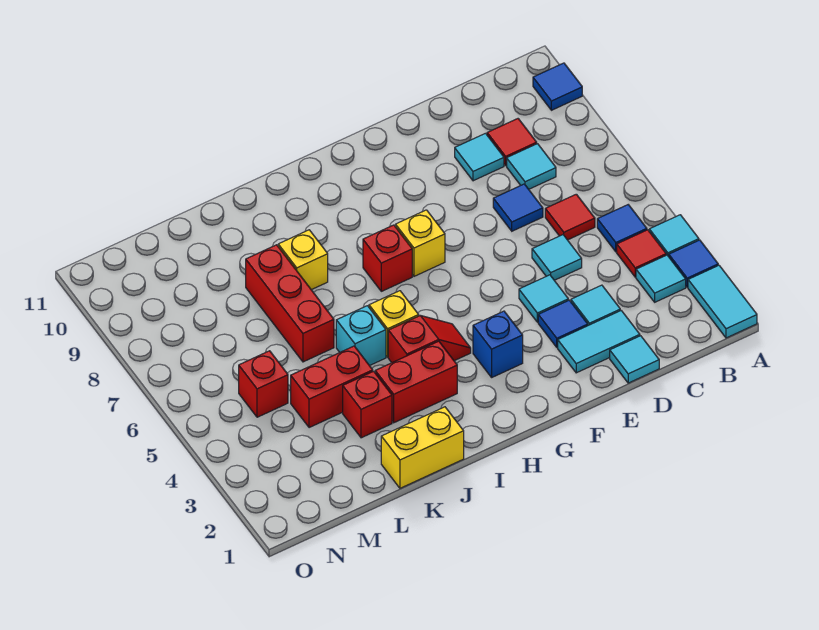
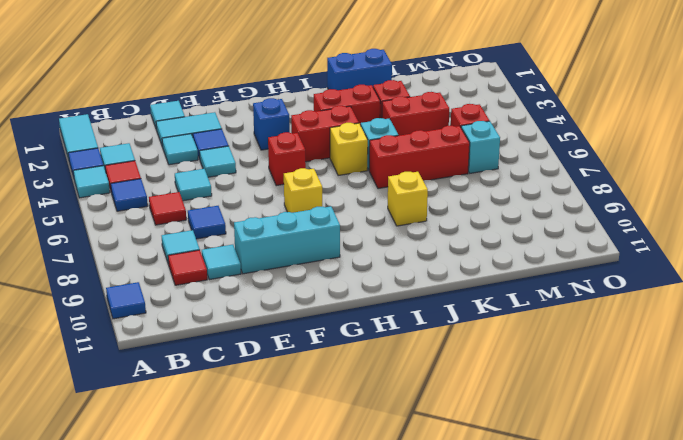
none -> cyan 1x3 brick [234,206,340,274]
red 1x2 slope [388,316,471,362] -> red 1x2 brick [291,106,359,162]
red 1x1 brick [363,225,412,291] -> red 1x1 brick moved to [268,132,306,186]
yellow 1x2 brick [381,407,464,488] -> blue 1x2 brick [327,49,392,90]
red 1x3 brick [246,245,334,362] -> red 1x3 brick turned to [369,126,470,189]
none -> cyan 1x1 brick [461,121,500,173]

